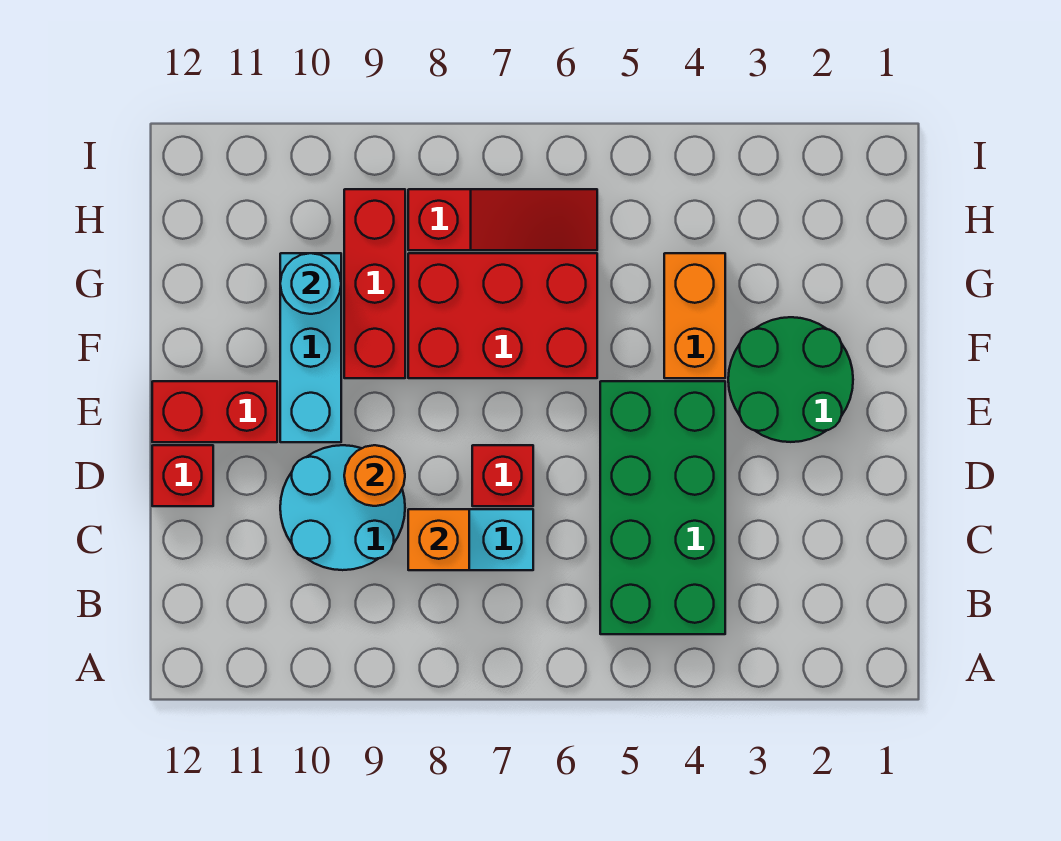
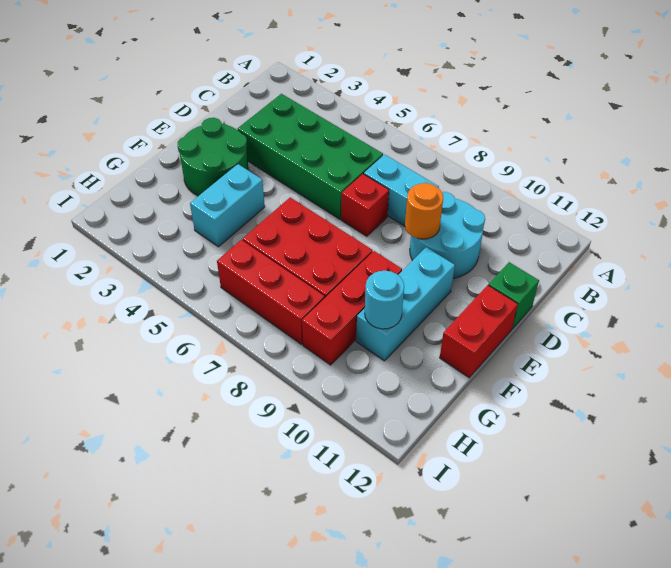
green 2x4 brick [600,381,725,634] -> green 2x4 brick turned to [238,94,383,219]
orange 1x1 brick [408,509,469,570] -> none
red 1x1 brick [152,445,213,506] -> green 1x1 brick [488,262,539,329]
red 1x2 brick [152,381,277,442] -> red 1x2 brick turned to [440,285,518,378]
orange 1x2 brick [664,253,725,378] -> cyan 1x2 brick [190,164,265,247]
red 1x3 slope [408,189,597,250] -> red 1x3 brick [217,240,325,344]

